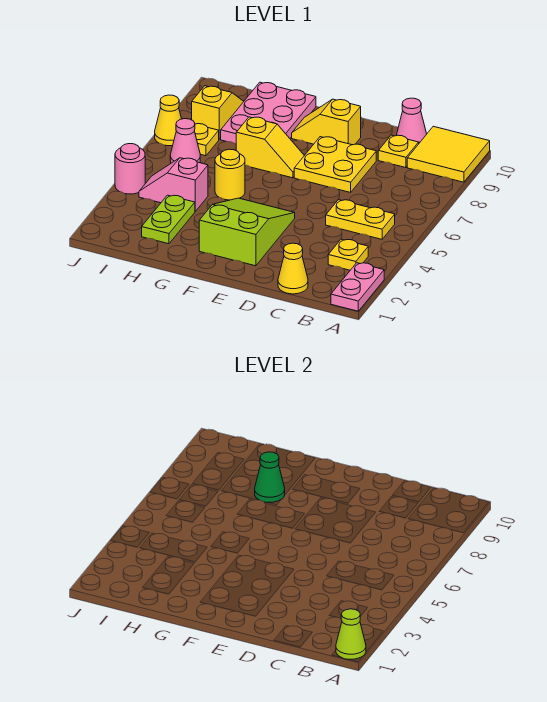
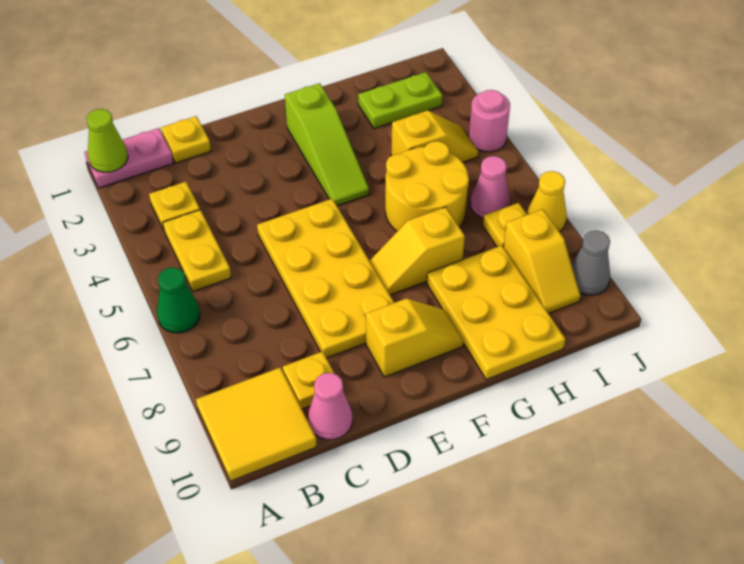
pink 1x2 plate [331,263,384,311] -> pink 1x2 plate turned to [84,128,174,188]
yellow 1x2 plate [326,200,395,239] -> yellow 1x2 plate turned to [163,210,231,292]
yellow 1x1 cone [278,243,308,294] -> yellow 1x1 plate [161,116,211,163]
yellow 2x2 plate [294,137,376,192] -> yellow 2x4 plate [257,199,394,358]
lime 2x3 slope [199,198,295,266] -> lime 1x3 slope [285,83,369,206]
yellow 1x1 round brick [215,149,245,200] -> yellow 2x2 round brick [385,141,469,231]
pink 2x3 plate [221,82,316,144] -> yellow 2x3 plate [426,245,565,379]
green 1x1 cone [255,452,285,502] -> green 1x1 cone moved to [157,267,200,333]
lime 1x2 plate [142,195,195,244] -> lime 1x2 plate turned to [358,72,443,129]
pink 1x2 slope [139,158,208,211] -> yellow 1x2 slope [391,110,478,162]
none -> grey 1x1 cone [572,230,610,295]

